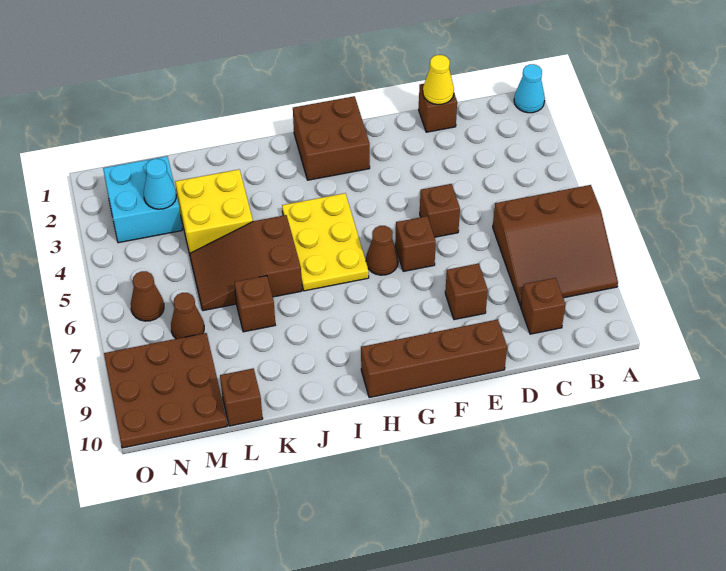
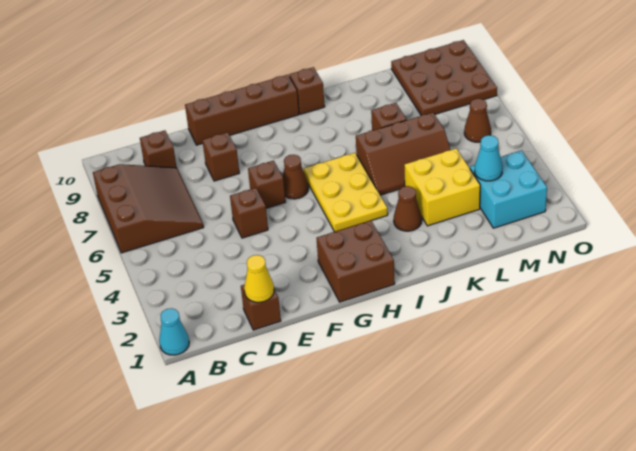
brown 3x3 slope [493,185,618,306] -> brown 3x3 slope turned to [93,164,204,253]
brown 2x3 slope [190,215,302,311] -> brown 2x3 slope turned to [356,113,450,195]
brown 1x1 brick [220,368,263,426] -> brown 1x1 brick moved to [289,67,325,114]
brown 1x1 cone [171,293,204,339] -> brown 1x1 cone moved to [394,186,422,231]

